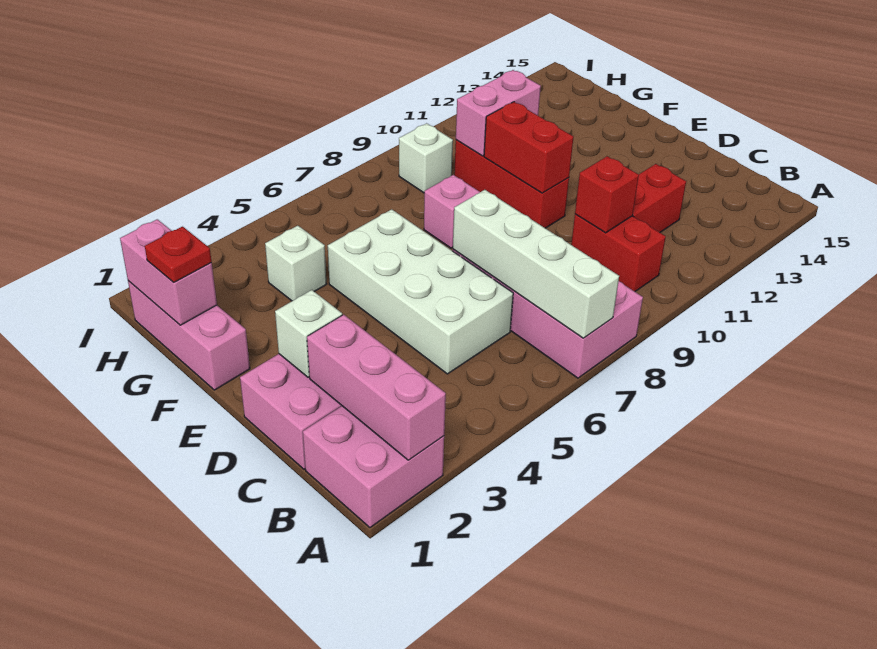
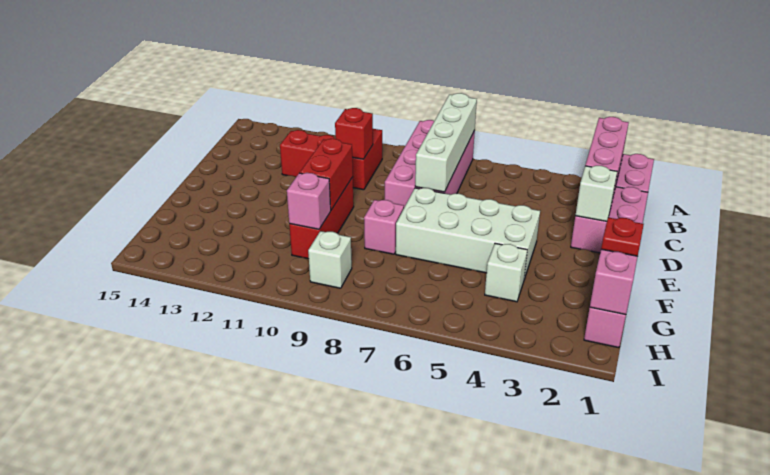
white 2x4 brick [328,209,513,374] -> white 2x4 brick turned to [396,188,540,279]
pink 1x2 brick [456,70,541,156] -> pink 1x1 brick [287,173,331,229]

